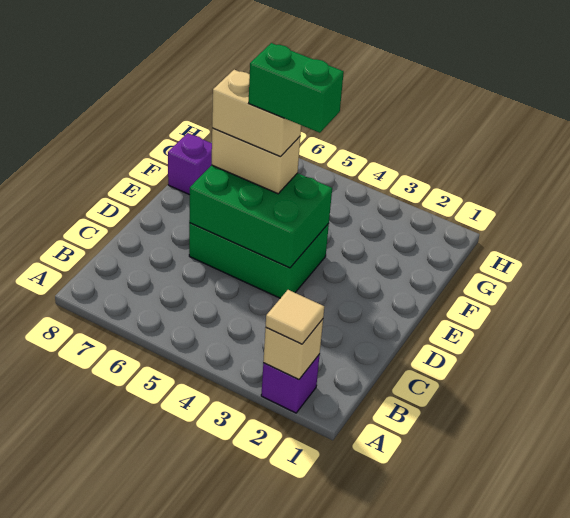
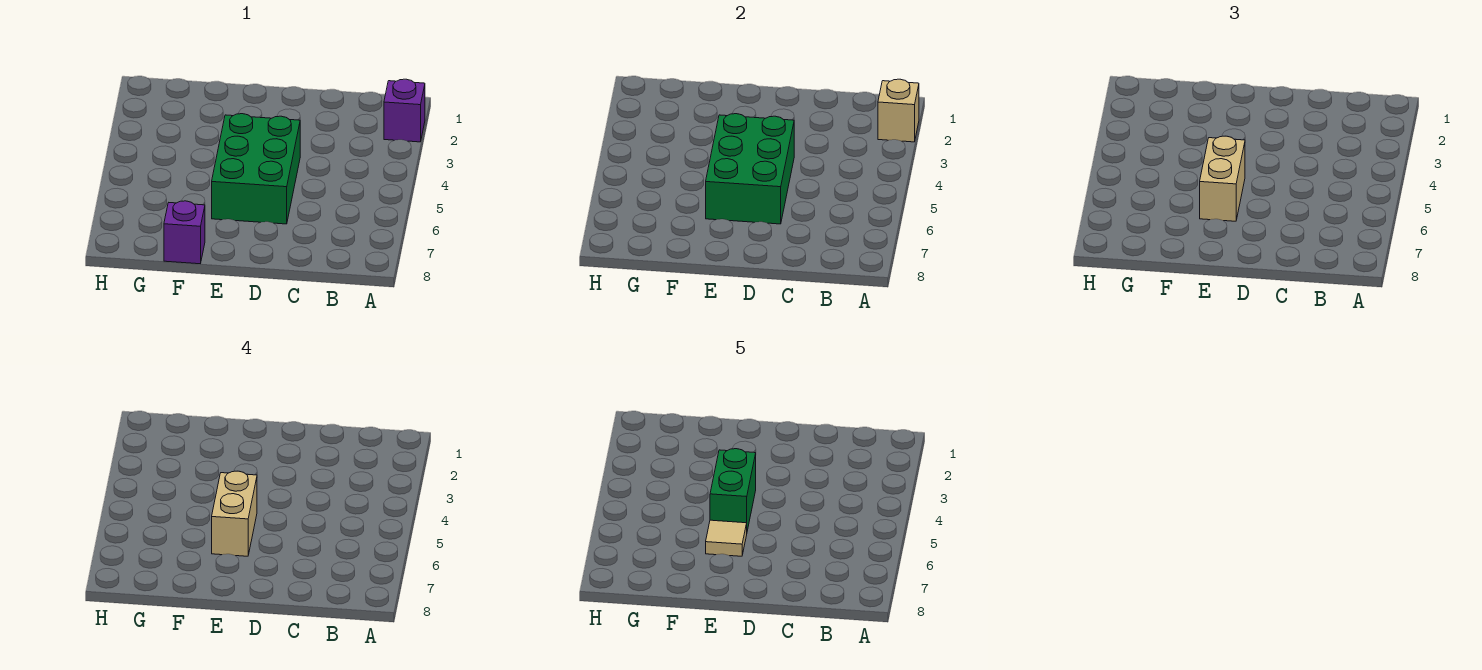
tan 1x1 tile [266,290,324,344] -> tan 1x1 tile moved to [706,520,747,556]

